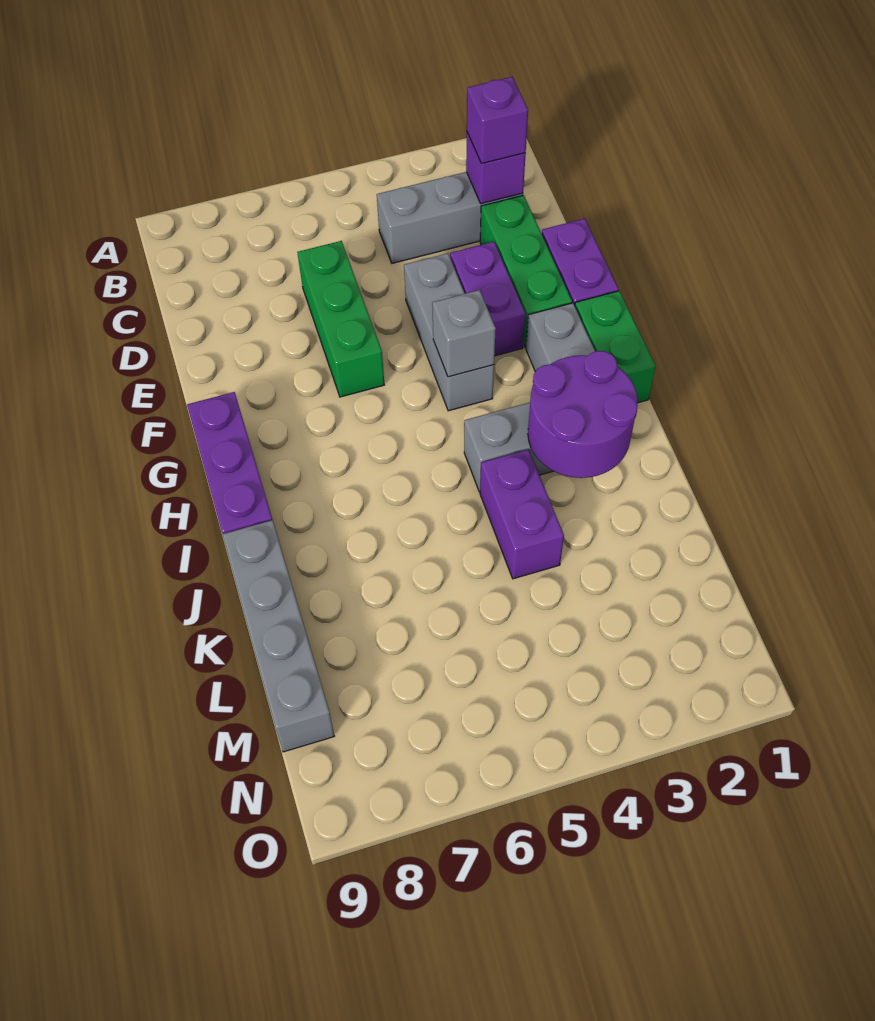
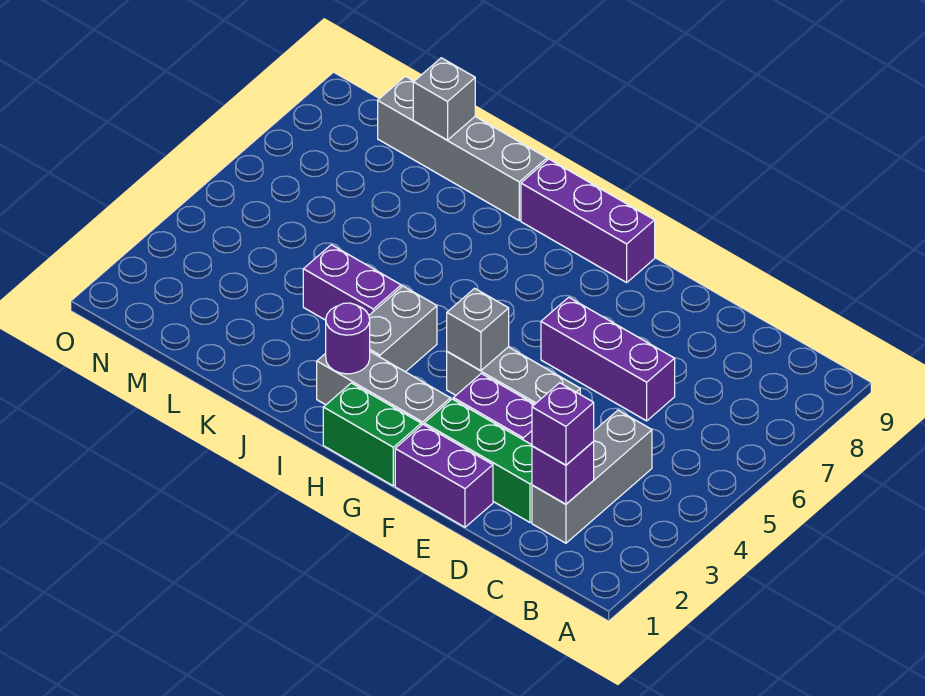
green 1x3 brick [297,241,384,397] -> purple 1x3 brick [541,297,675,421]
purple 2x2 round brick [528,351,637,478] -> purple 1x1 round brick [326,303,370,374]
none -> grey 1x1 brick [413,58,475,140]

